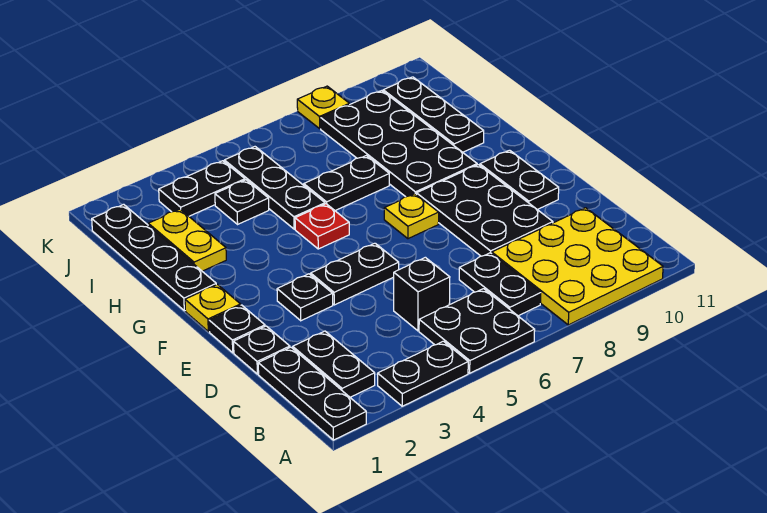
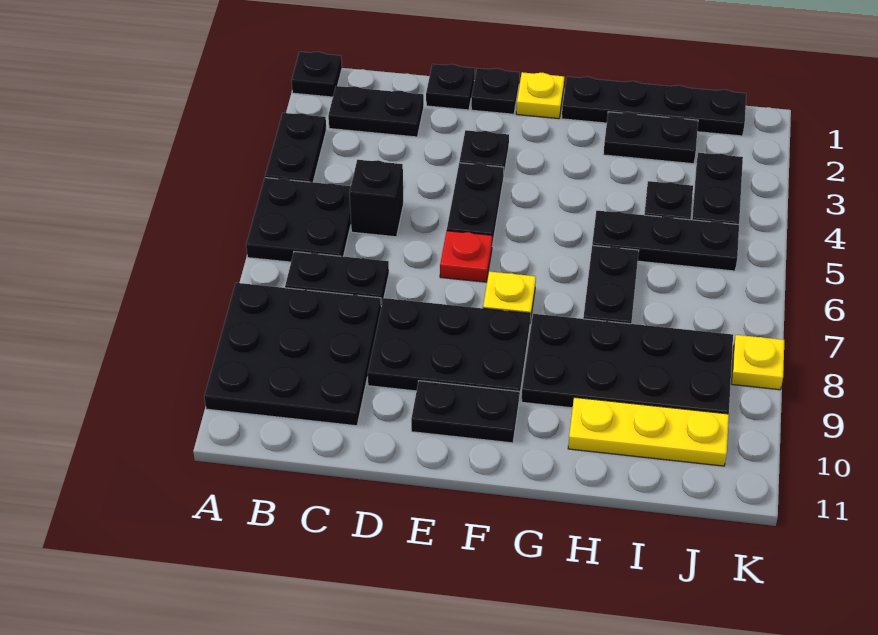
black 1x3 plate [258,347,366,440] -> black 1x1 plate [291,52,342,97]
yellow 3x3 plate [492,208,663,325] -> black 3x3 plate [204,283,381,426]
red 1x1 plate [295,204,349,249] -> red 1x1 plate moved to [440,231,492,282]
yellow 1x2 plate [148,209,226,271] -> black 1x2 plate [603,112,698,164]
black 1x3 plate [383,77,484,152] -> yellow 1x3 plate [568,397,729,466]

